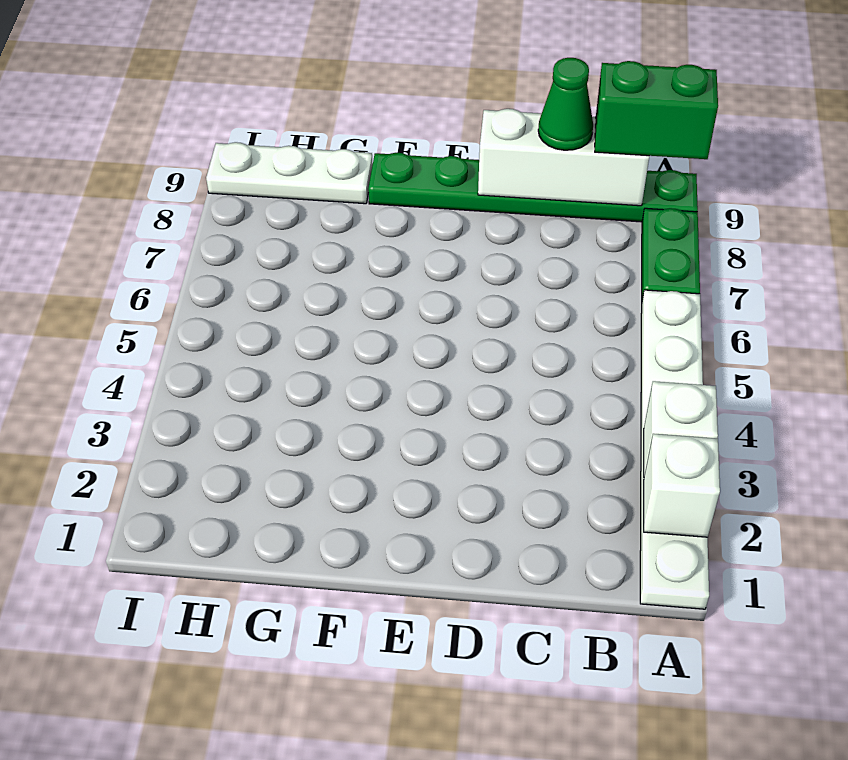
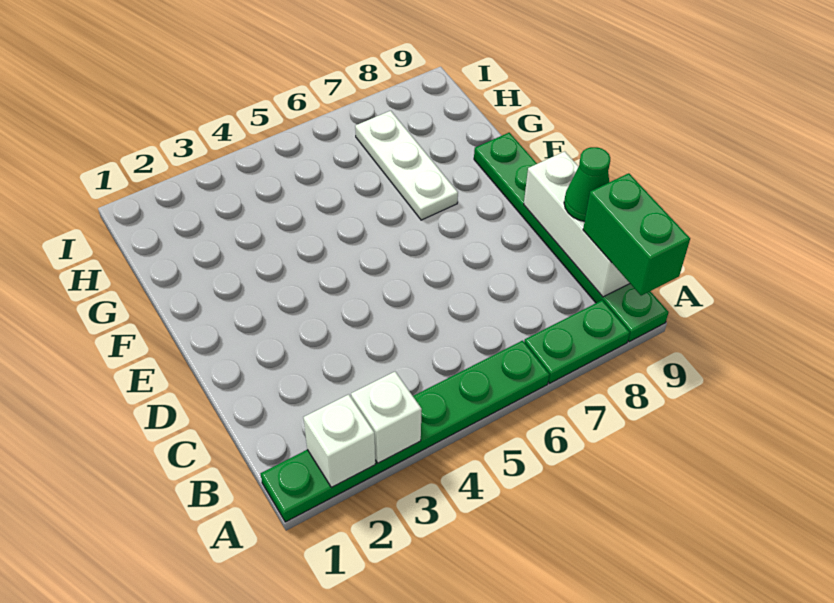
white 1x6 plate [640,290,709,609] -> green 1x6 plate [260,341,549,522]
white 1x3 plate [206,142,373,204] -> white 1x3 plate moved to [355,111,458,220]

